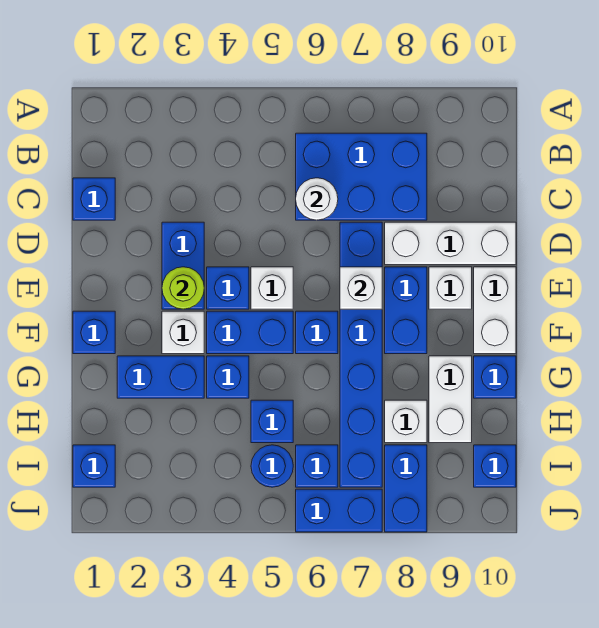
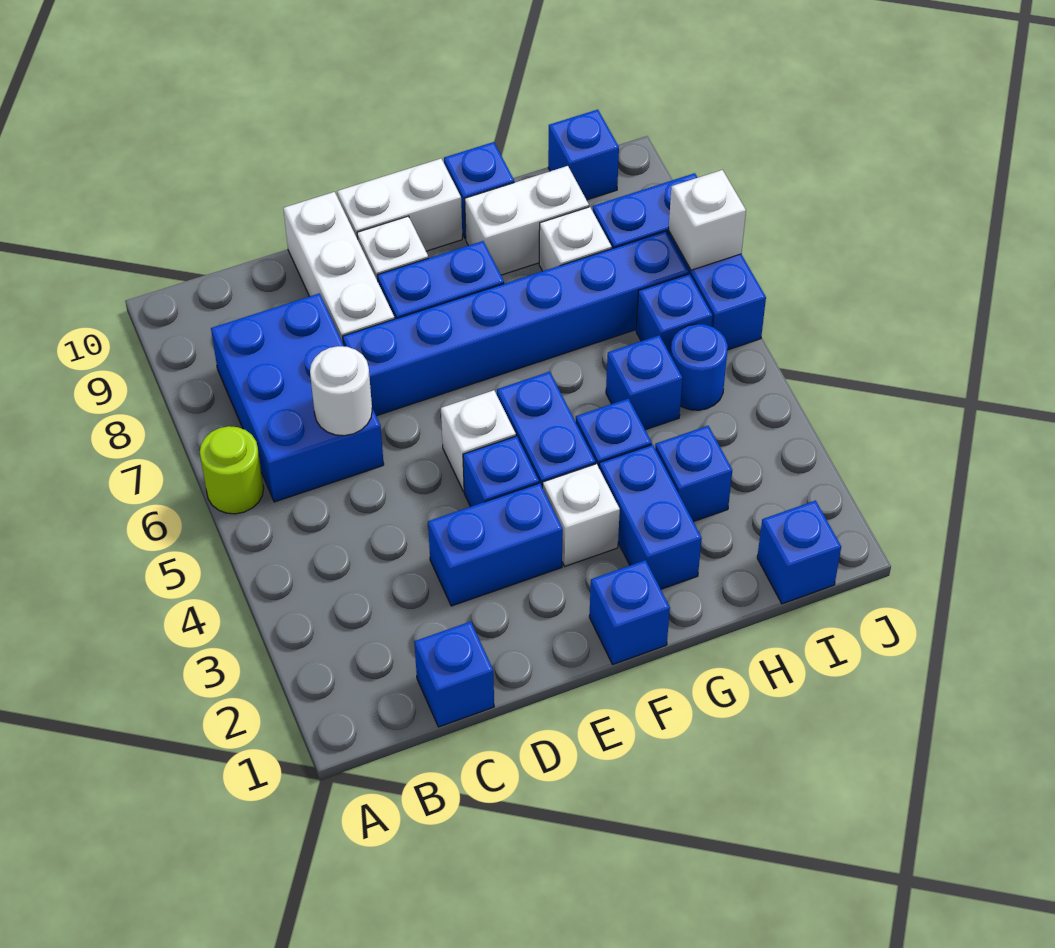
lime 1x1 round brick [162,267,204,309] -> lime 1x1 round brick moved to [200,426,264,514]
white 1x1 brick [340,267,382,309] -> white 1x1 brick moved to [669,170,746,270]
blue 1x1 brick [296,311,338,354] -> blue 1x1 brick moved to [655,426,732,522]

